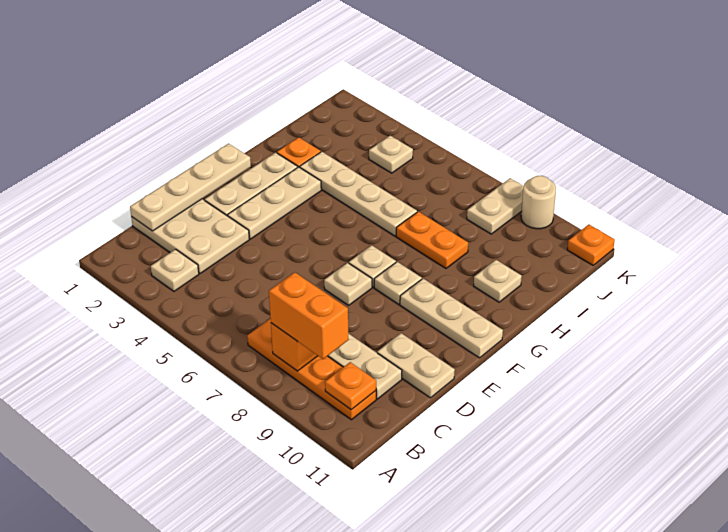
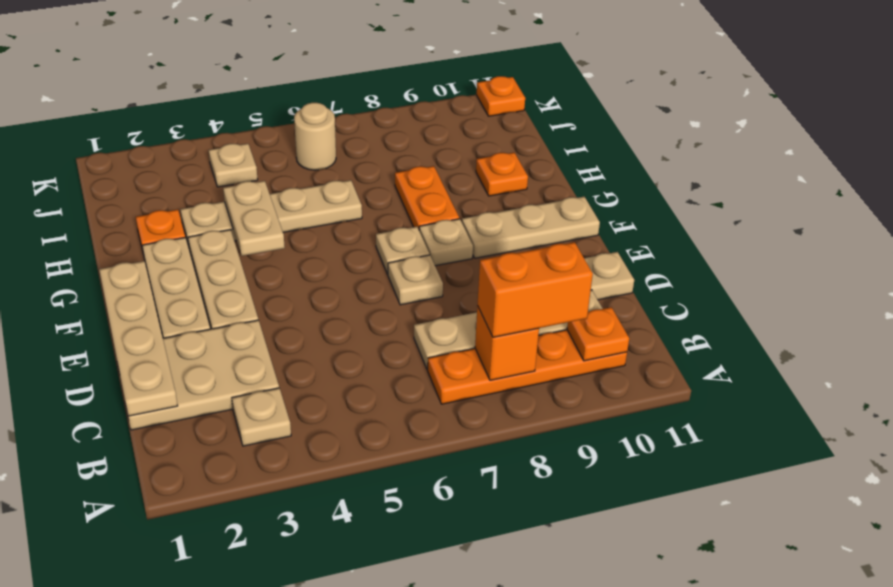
orange 1x2 plate [396,212,468,268] -> orange 1x2 plate turned to [395,166,459,229]
tan 1x1 plate [474,260,522,302] -> orange 1x1 plate [476,152,528,196]
tan 1x2 plate [467,178,523,234] -> tan 1x2 plate moved to [223,181,285,256]
tan 1x1 round brick [521,176,556,229] -> tan 1x1 round brick moved to [294,103,336,170]

